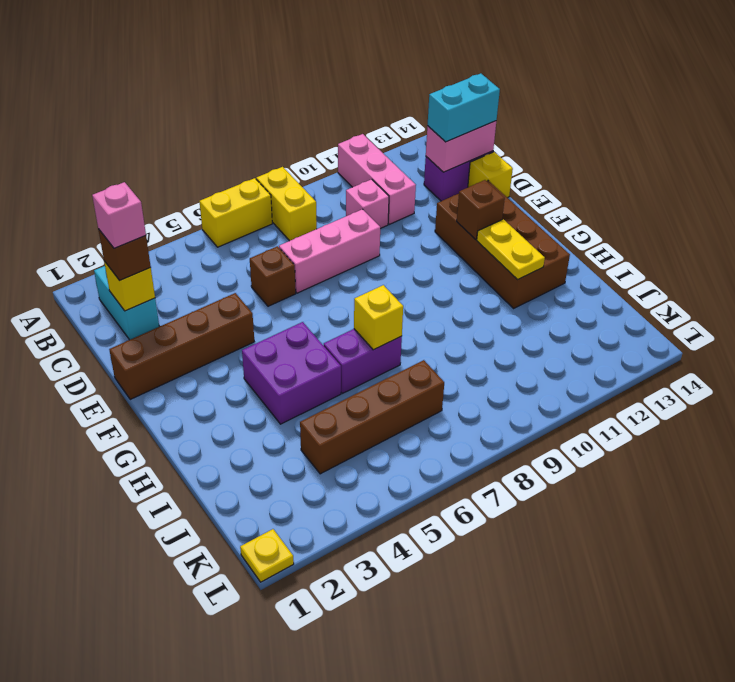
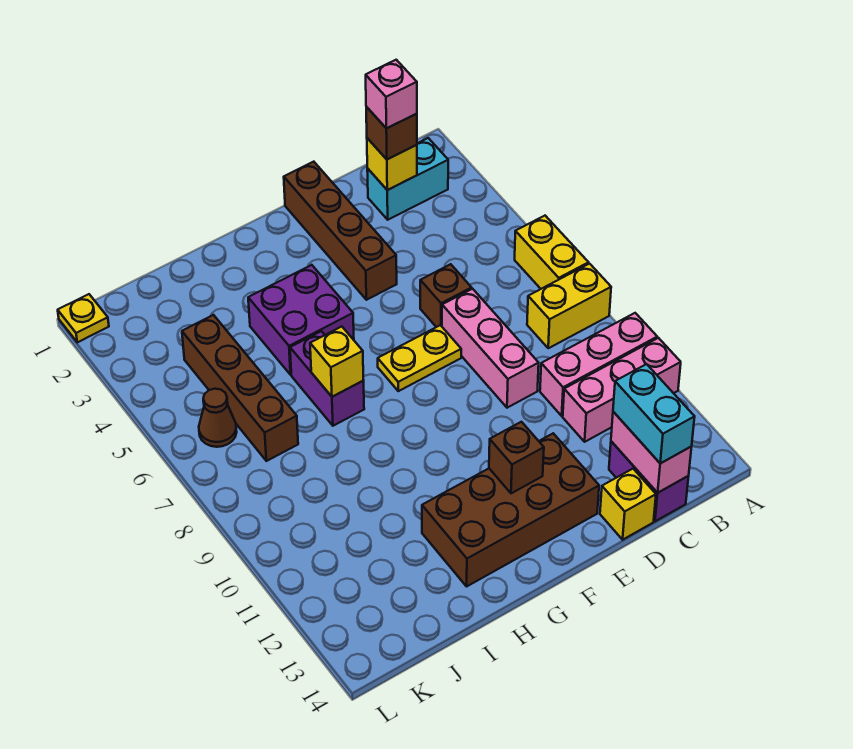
pink 1x1 brick [346,179,389,229] -> pink 1x3 brick [540,313,657,416]
yellow 1x2 plate [477,219,545,280] -> yellow 1x2 plate moved to [378,325,461,391]
none -> brown 1x1 cone [199,389,237,447]

